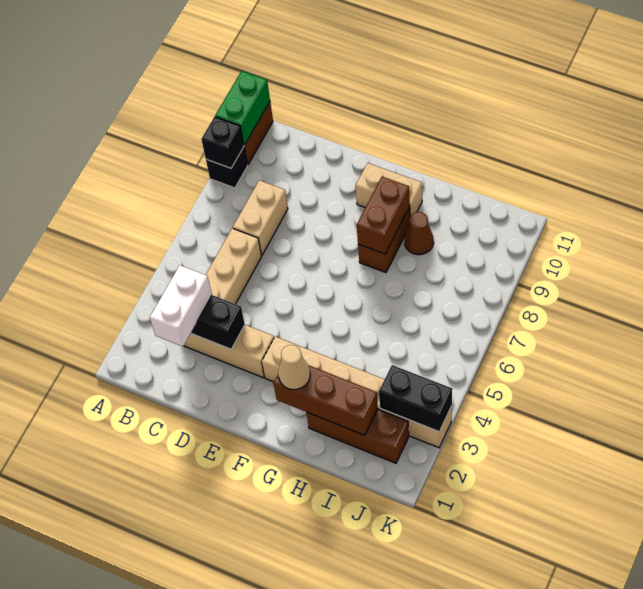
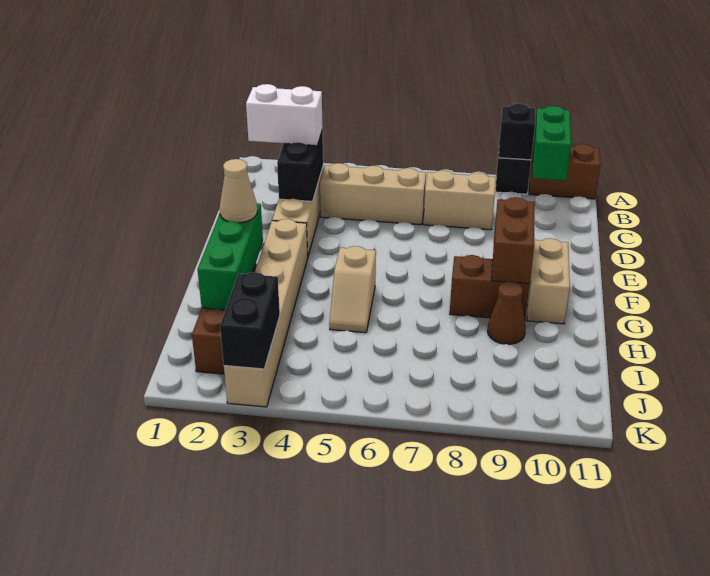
green 1x2 brick [215,71,270,145] -> green 1x2 brick turned to [533,106,571,180]
brown 1x3 brick [273,365,378,435] -> green 1x3 brick [197,204,263,310]
none -> tan 1x2 slope [329,246,376,333]
brown 1x2 brick [357,177,410,254] -> brown 1x2 brick turned to [492,197,535,284]

